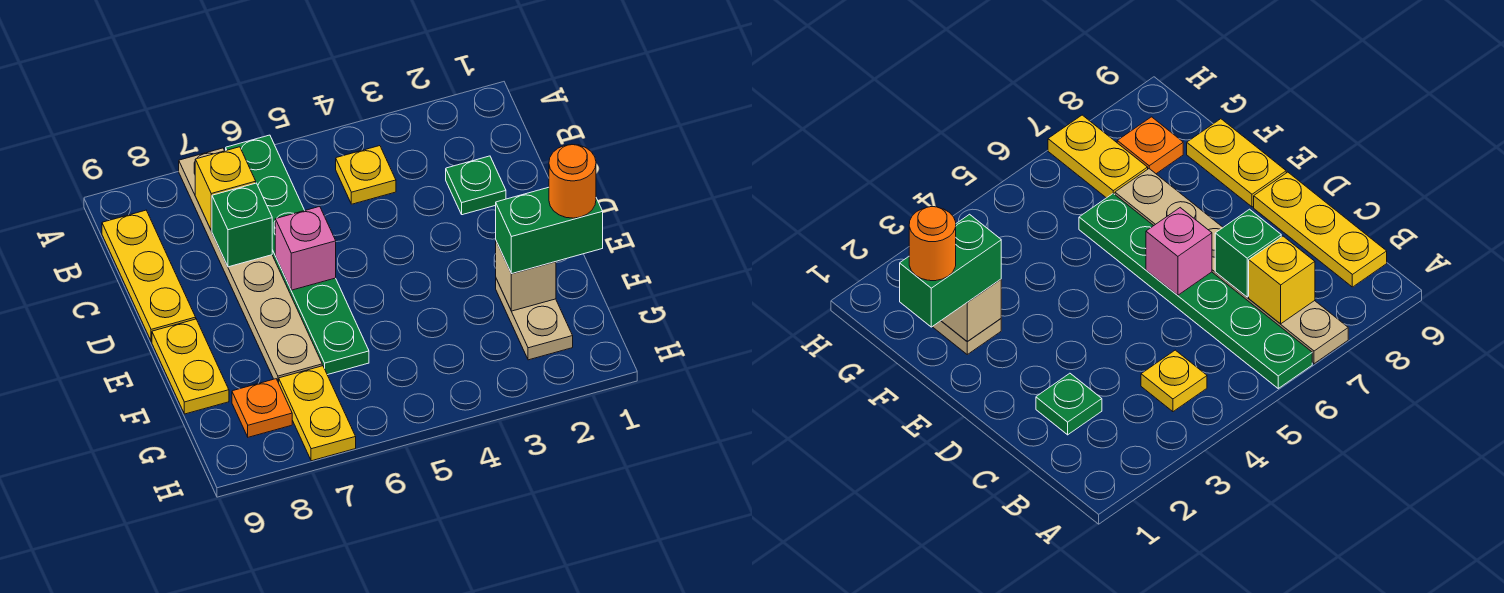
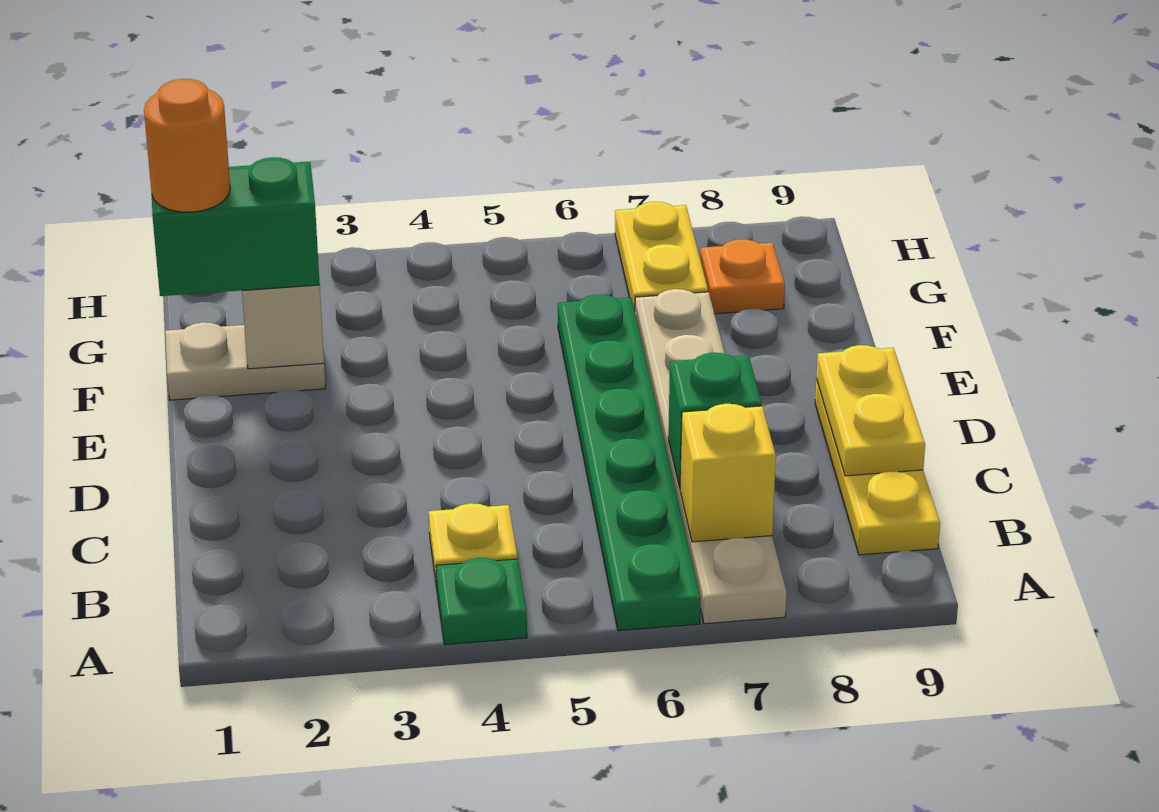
green 1x1 plate [446,156,506,215] -> green 1x1 plate moved to [436,558,527,645]
pink 1x1 brick [275,207,336,290] -> none
yellow 1x2 plate [152,319,229,414] -> yellow 1x2 plate moved to [817,345,925,476]
tan 1x2 plate [496,279,573,360] -> tan 1x2 plate turned to [165,322,326,400]

